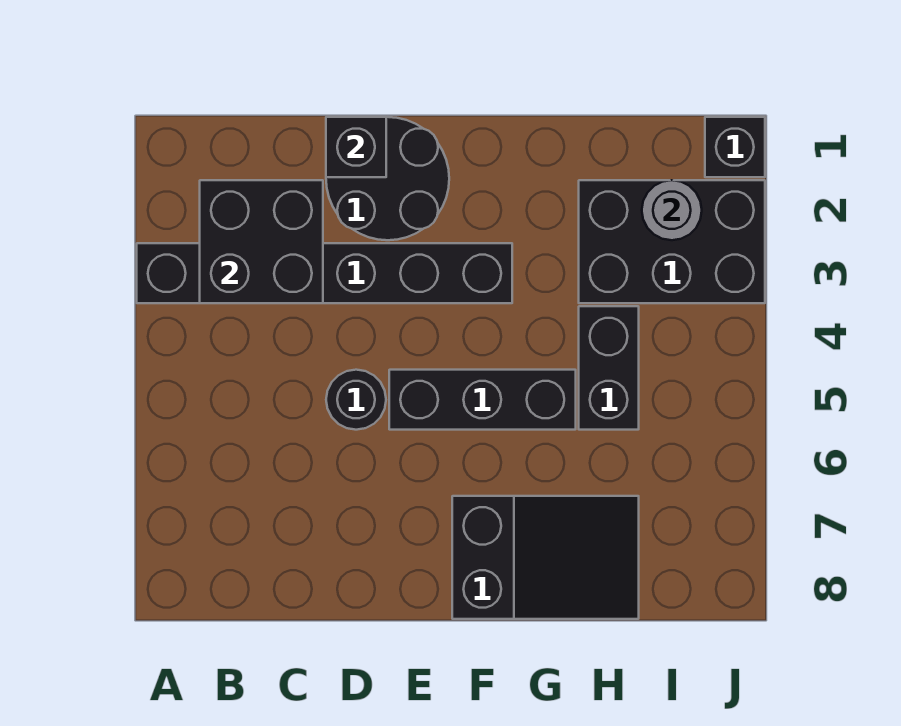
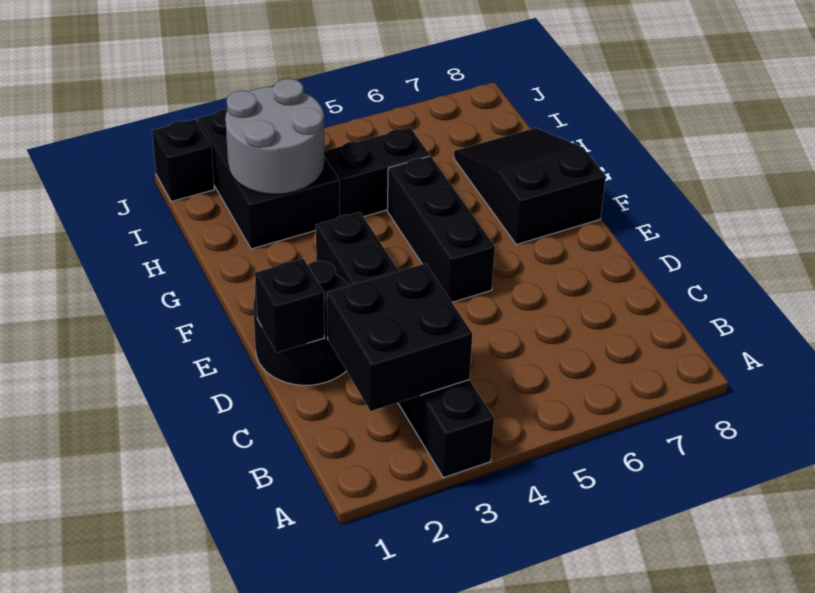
black 1x1 round brick [326,370,386,430] -> none
grey 1x1 round brick [642,180,702,240] -> grey 2x2 round brick [225,79,324,194]

